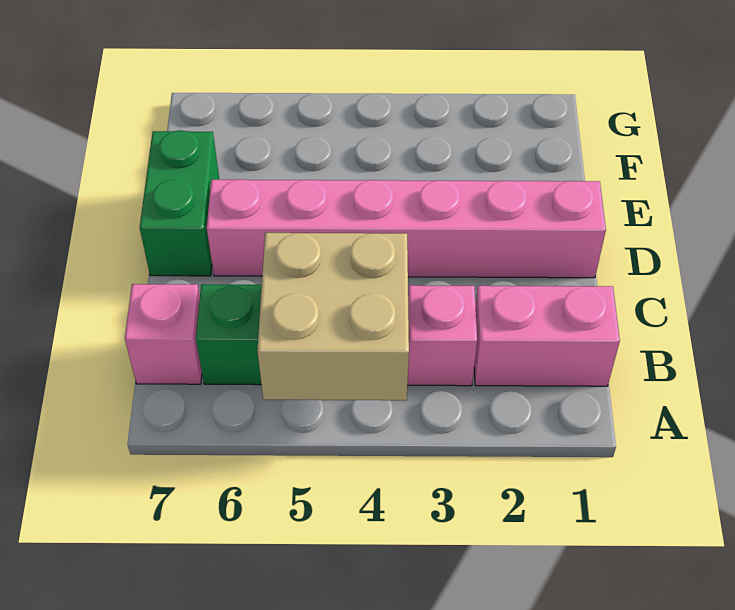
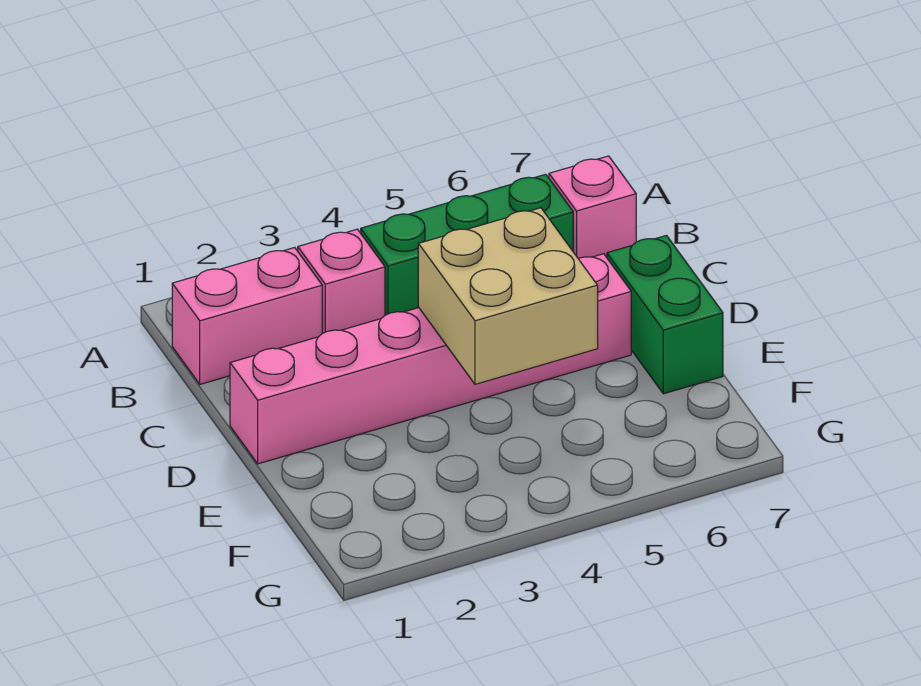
tan 2x2 brick [257,233,409,400] -> tan 2x2 brick moved to [418,208,598,384]

